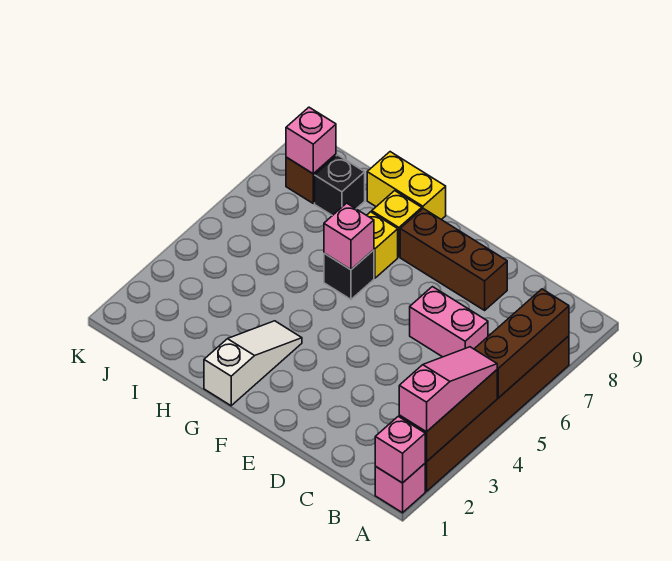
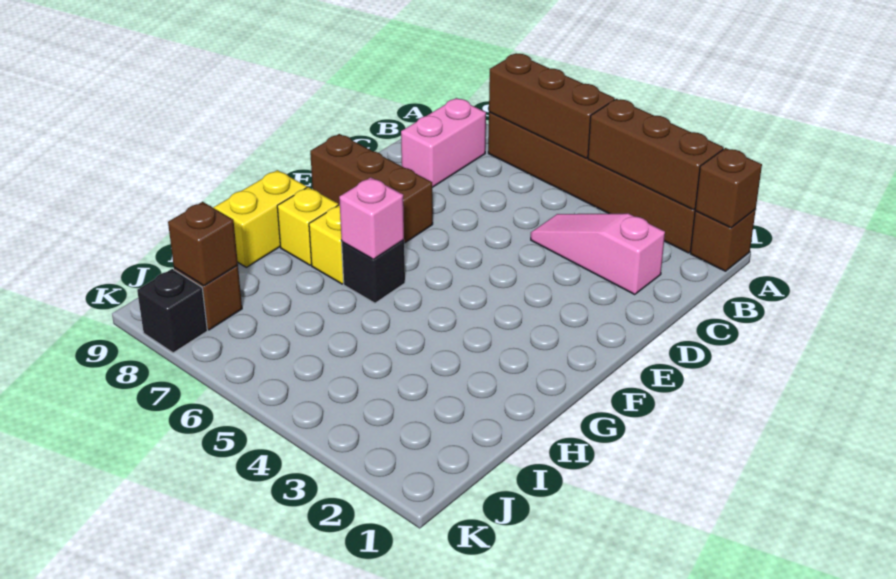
pink 1x1 brick [375,464,425,513] -> brown 1x1 brick [690,209,756,271]
pink 1x1 brick [375,416,425,483] -> brown 1x1 brick [695,148,762,228]
pink 1x3 slope [399,347,497,432] -> pink 1x3 slope moved to [531,214,665,295]
pink 1x2 brick [410,287,488,357] -> pink 1x2 brick moved to [401,98,486,187]
brown 1x3 brick [400,208,507,310] -> brown 1x3 brick turned to [310,134,433,243]
white 1x3 slope [204,321,302,406] -> none
black 1x1 brick [315,155,365,216] -> black 1x1 brick moved to [137,269,207,353]
pink 1x1 brick [286,107,336,174] -> brown 1x1 brick [168,202,238,286]

